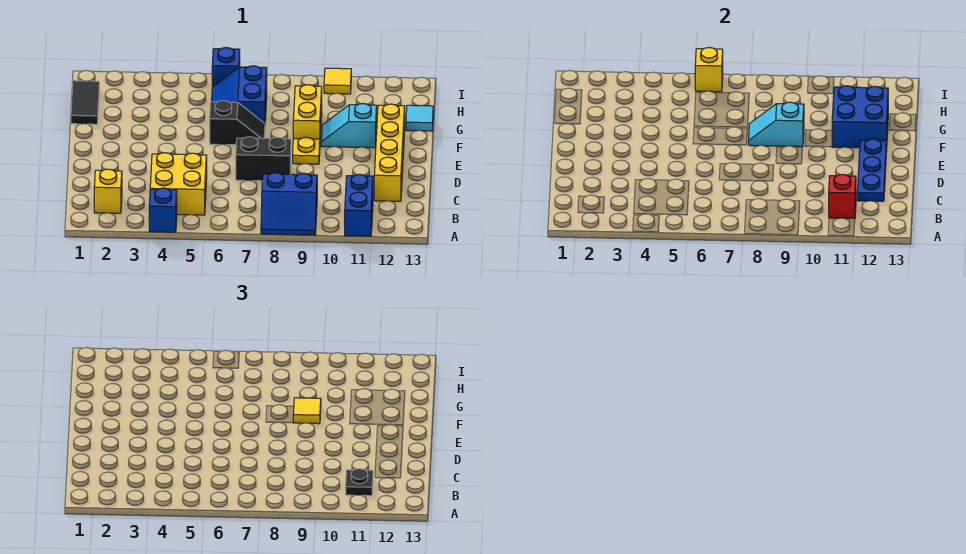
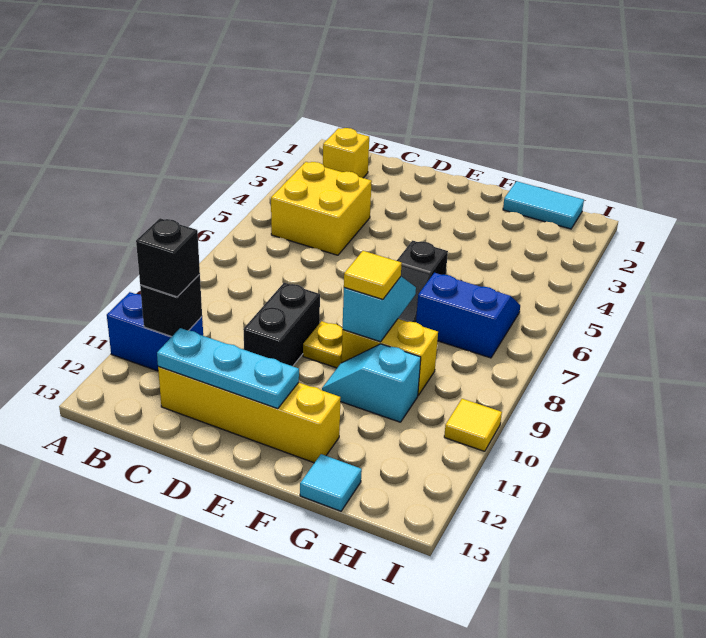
blue 1x1 brick [149,188,177,232] -> none
blue 2x2 slope [261,173,317,235] -> none
red 1x1 brick [829,174,856,218] -> black 1x1 brick [140,274,202,337]
black 1x1 plate [346,469,373,496] -> black 1x1 brick [136,218,200,297]
blue 1x3 plate [857,139,887,201] -> cyan 1x3 plate [157,328,299,409]
black 1x2 brick [236,137,291,181] -> black 1x2 brick moved to [243,283,320,366]
cyan 1x2 slope [321,104,377,148] -> cyan 1x2 slope turned to [322,344,421,422]
blue 2x2 brick [832,86,888,148] -> none
black 1x2 tile [71,81,99,124] -> cyan 1x2 tile [503,181,584,229]
blue 1x1 brick [212,47,240,87] -> none
yellow 1x1 brick [695,47,723,92] -> none

